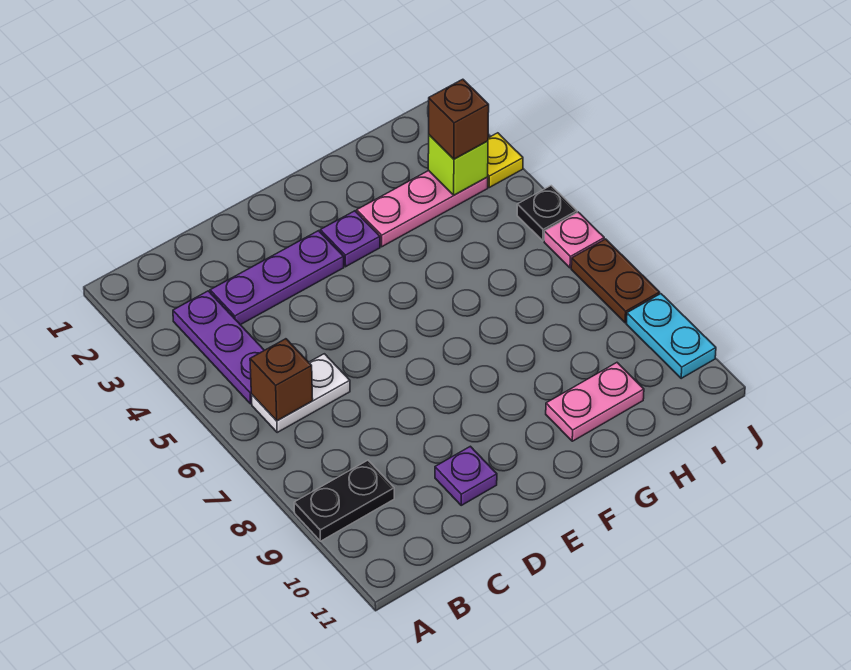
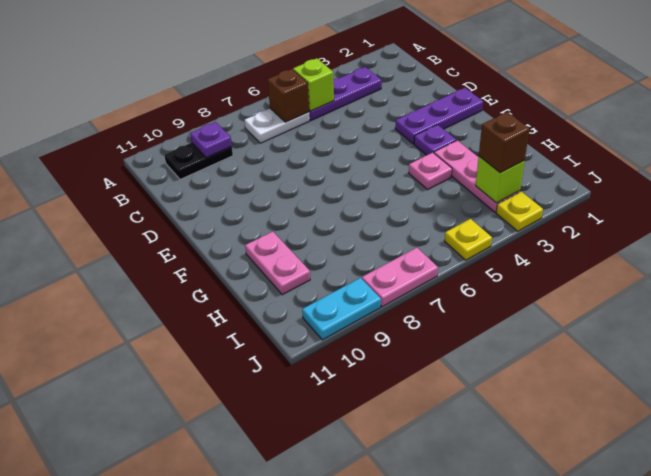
black 1x2 plate [294,460,394,541] -> black 1x2 plate turned to [164,143,233,179]
none -> lime 1x1 brick [293,58,334,111]
white 1x2 plate [251,354,350,432] -> white 1x2 plate turned to [245,109,310,143]
purple 1x3 plate [210,231,344,325] -> purple 1x3 plate turned to [395,88,483,144]
purple 1x1 plate [435,446,497,505] -> purple 1x1 plate moved to [190,122,232,158]
black 1x1 plate [517,186,577,241] -> yellow 1x1 plate [445,219,492,260]
pink 1x1 plate [544,212,604,268] -> pink 1x1 plate moved to [409,153,452,189]
brown 1x2 plate [571,239,660,323] -> pink 1x2 plate [362,248,438,307]

